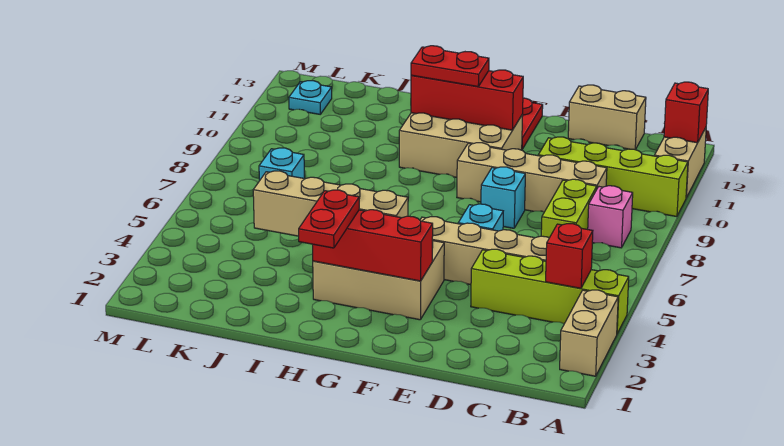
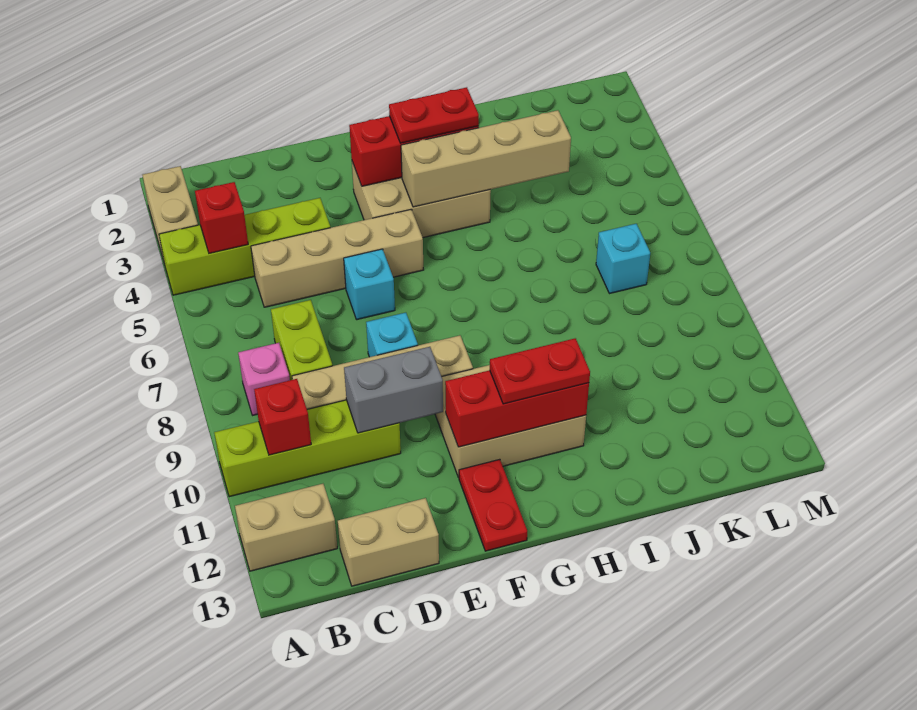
tan 1x2 brick [654,128,706,198] -> tan 1x2 brick turned to [235,484,337,571]
red 1x1 brick [664,82,708,143] -> red 1x1 brick moved to [254,379,311,455]
none -> grey 1x2 brick [344,347,443,433]
red 1x2 plate [299,190,359,248] -> red 1x2 plate turned to [389,87,479,143]
cyan 1x1 plate [289,81,332,114] -> none

